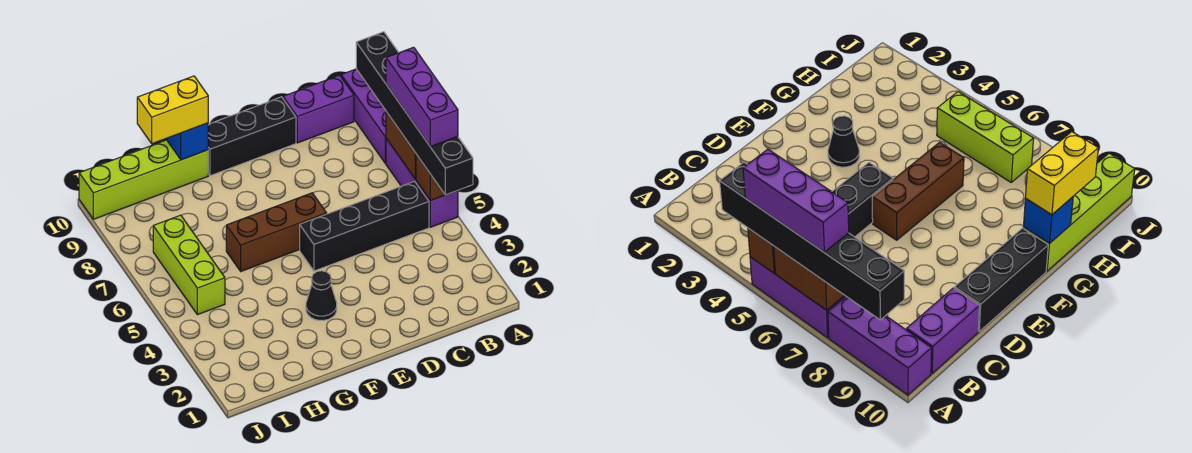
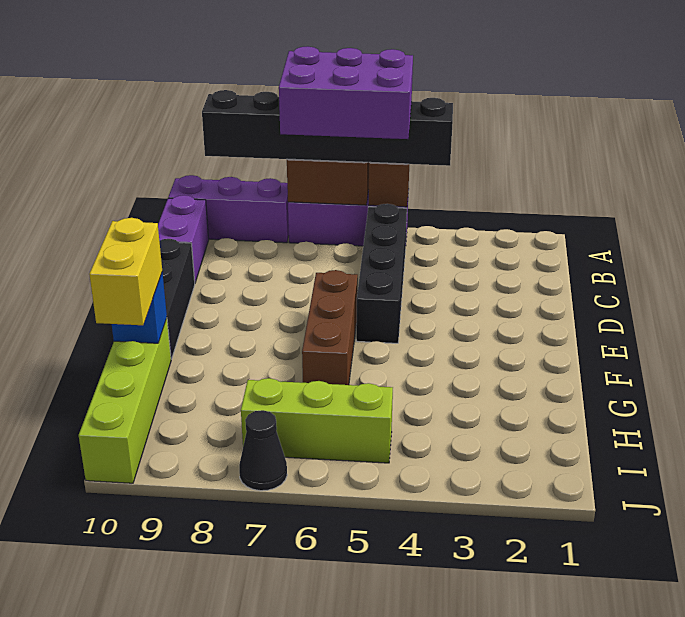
purple 1x3 brick [386,47,458,147] -> purple 2x3 brick [279,46,413,139]
black 1x1 cone [306,271,337,320] -> black 1x1 cone moved to [239,410,287,491]

